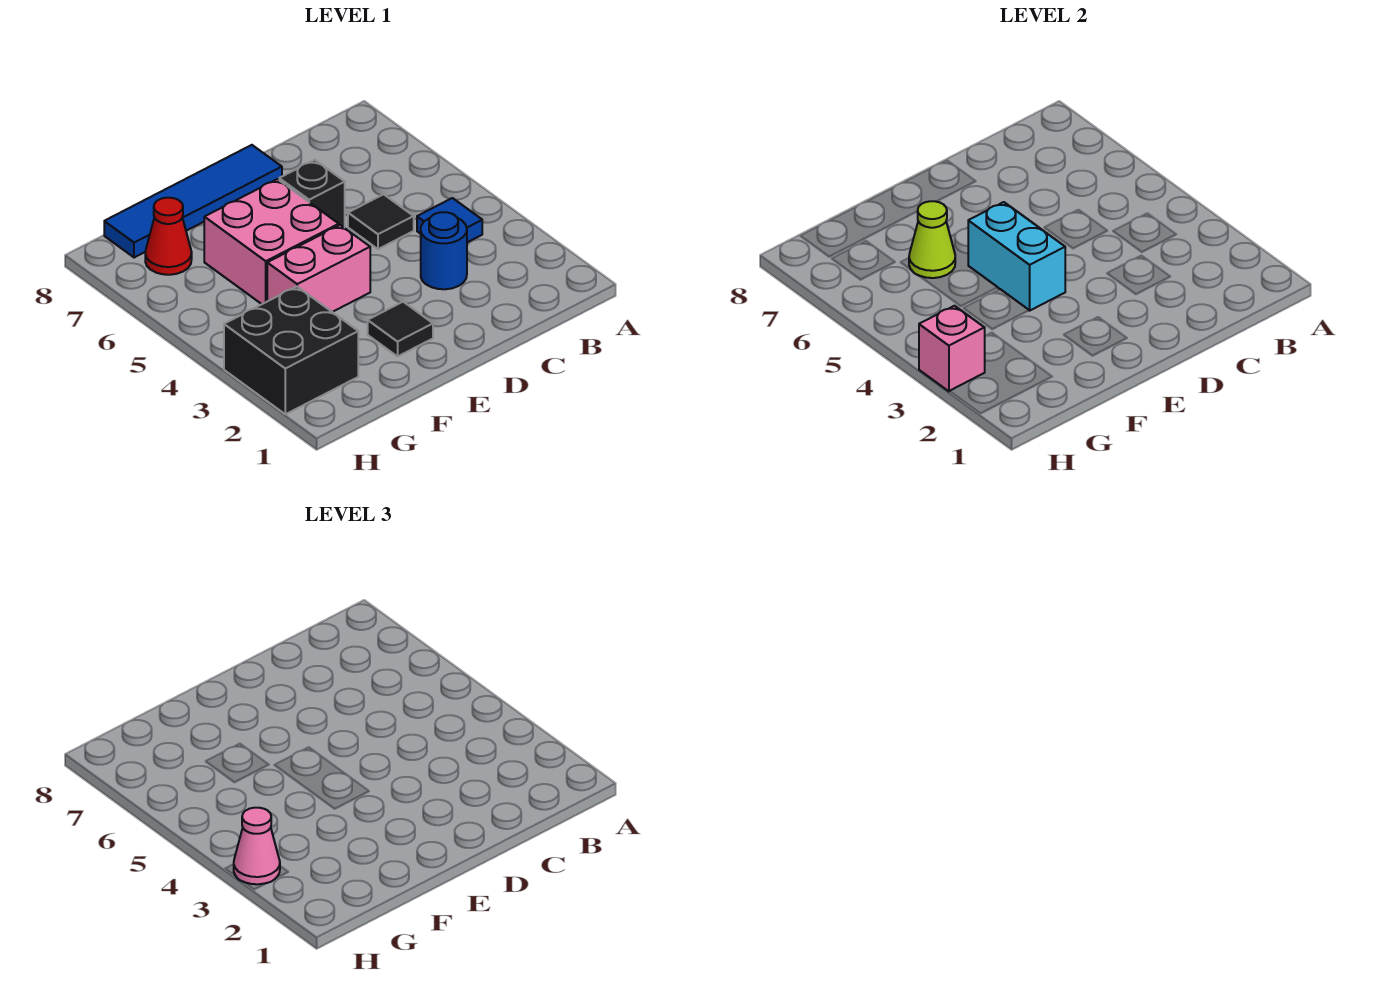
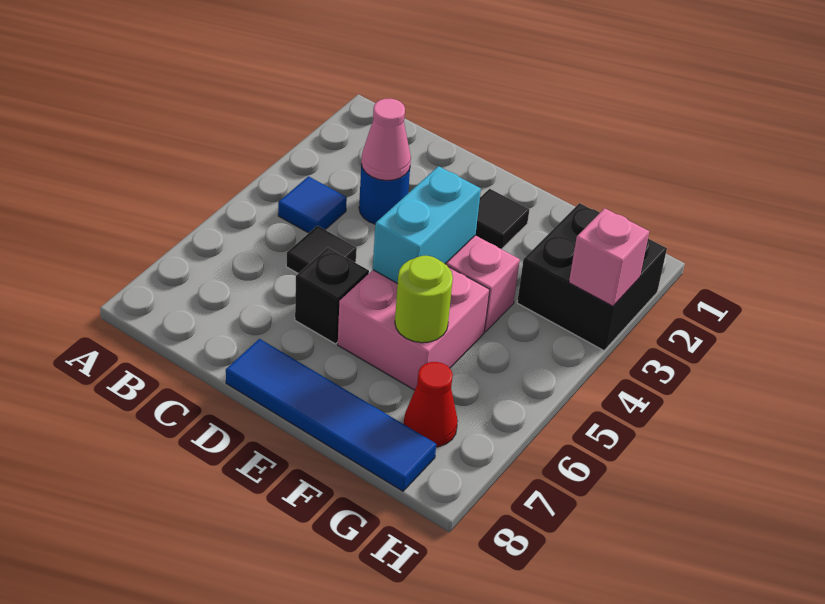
lime 1x1 cone [909,201,955,278] -> lime 1x1 round brick [395,256,453,343]
pink 1x1 cone [234,808,280,884] -> pink 1x1 cone moved to [361,99,411,181]

